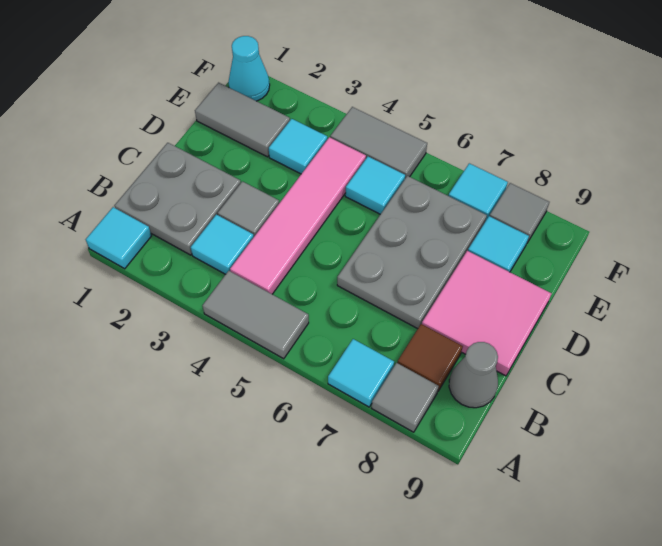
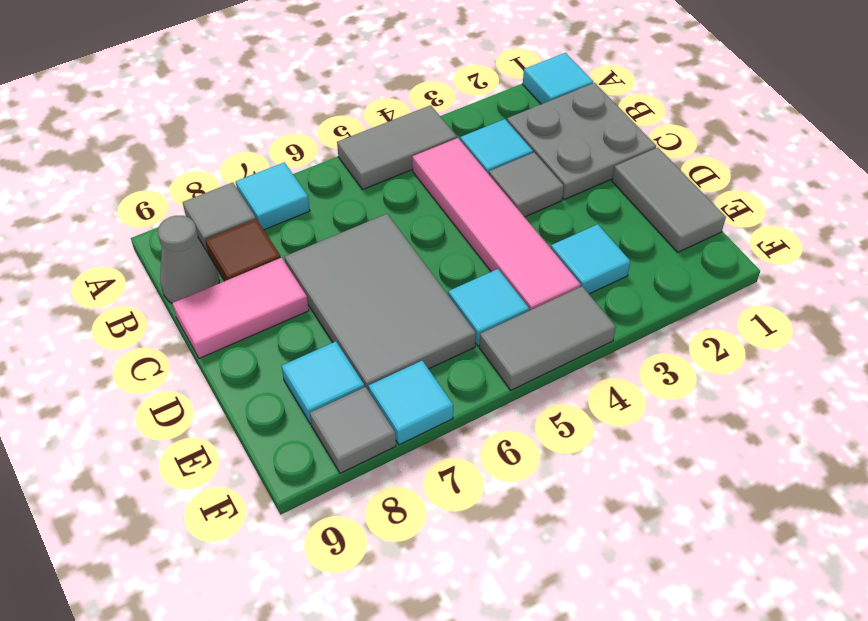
grey 2x3 plate [337,176,487,329] -> grey 2x3 tile [285,214,476,391]
pink 2x2 tile [422,251,552,376] -> pink 1x2 tile [172,258,309,358]
grey 1x2 tile [195,83,290,157] -> grey 1x2 tile turned to [612,148,726,252]
cyan 1x1 cone [228,36,270,101] -> none

